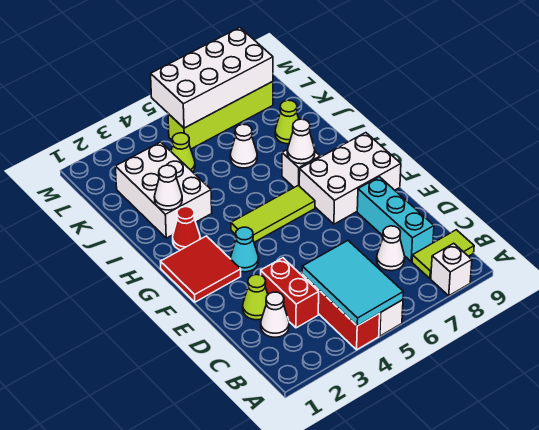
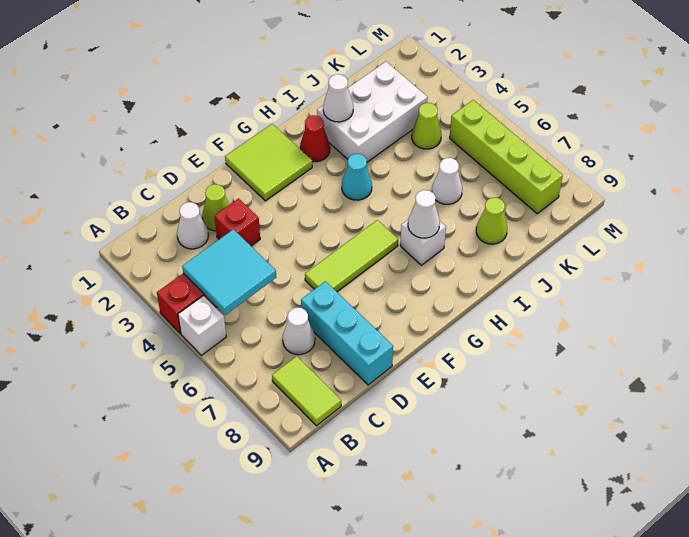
cyan 2x3 tile [302,241,403,326] -> cyan 2x2 tile [182,229,276,315]
white 1x1 brick [431,243,472,296] -> none
red 1x2 brick [261,258,319,328] -> red 1x1 brick [214,199,260,246]
cyan 1x3 brick [357,177,434,261] -> cyan 1x3 brick turned to [301,281,393,385]
red 2x2 tile [160,236,241,302] -> lime 2x2 tile [225,124,312,201]
cyan 1x1 cone [231,227,259,272] -> cyan 1x1 cone moved to [342,154,372,200]
white 2x3 brick [299,133,401,224] -> none
lime 1x3 tile [231,185,315,242] -> lime 1x3 tile turned to [305,220,398,292]
white 2x4 brick [151,28,273,128] -> none

